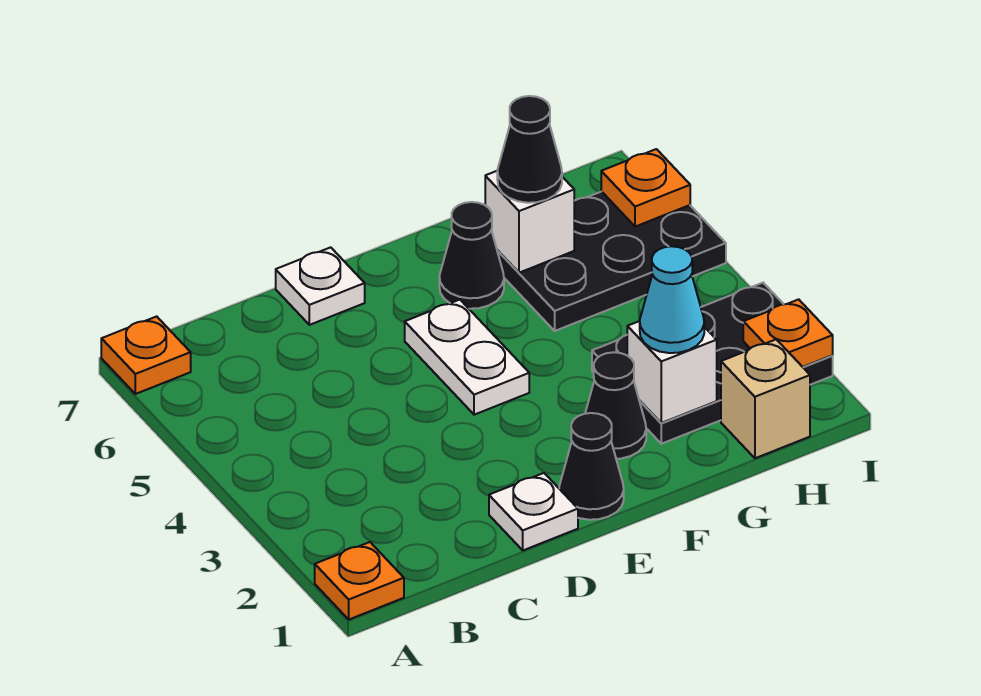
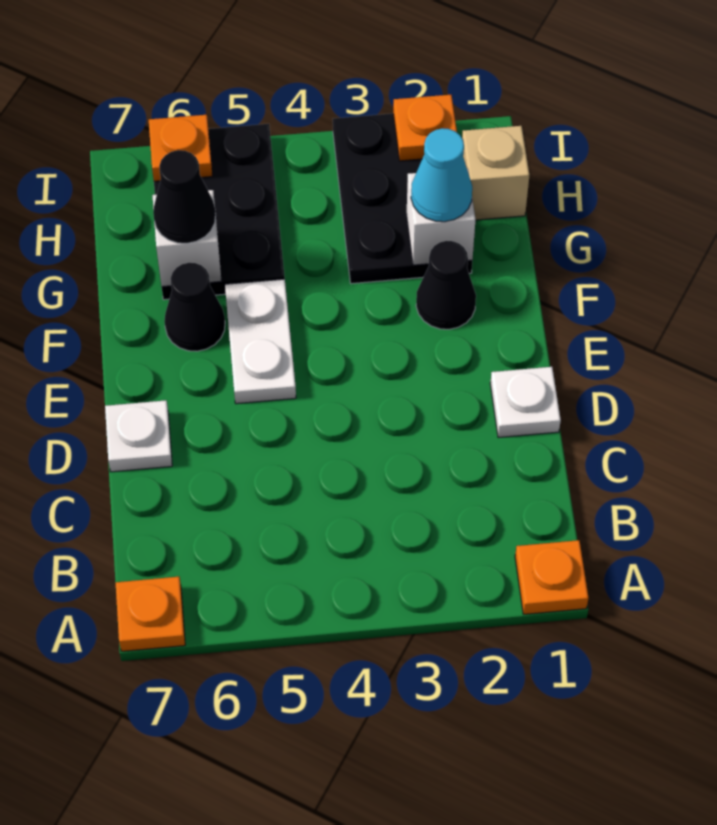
black 1x1 cone [559,413,624,520] -> none
white 1x2 plate [405,300,529,415] -> white 1x2 plate turned to [225,279,296,404]

